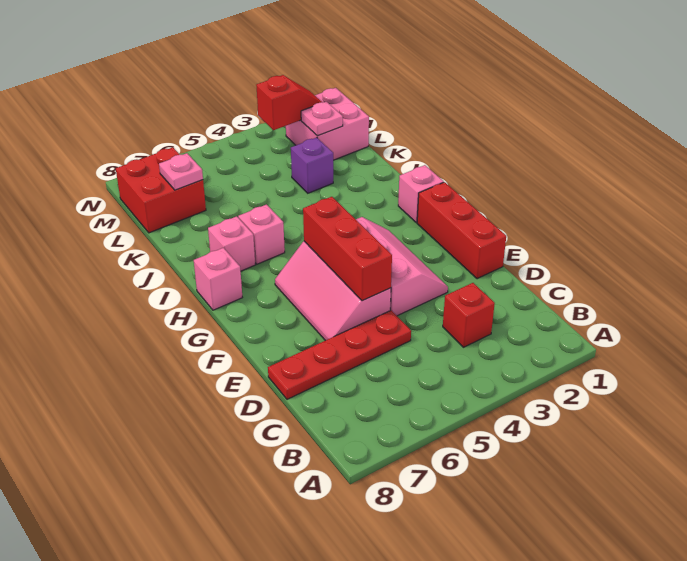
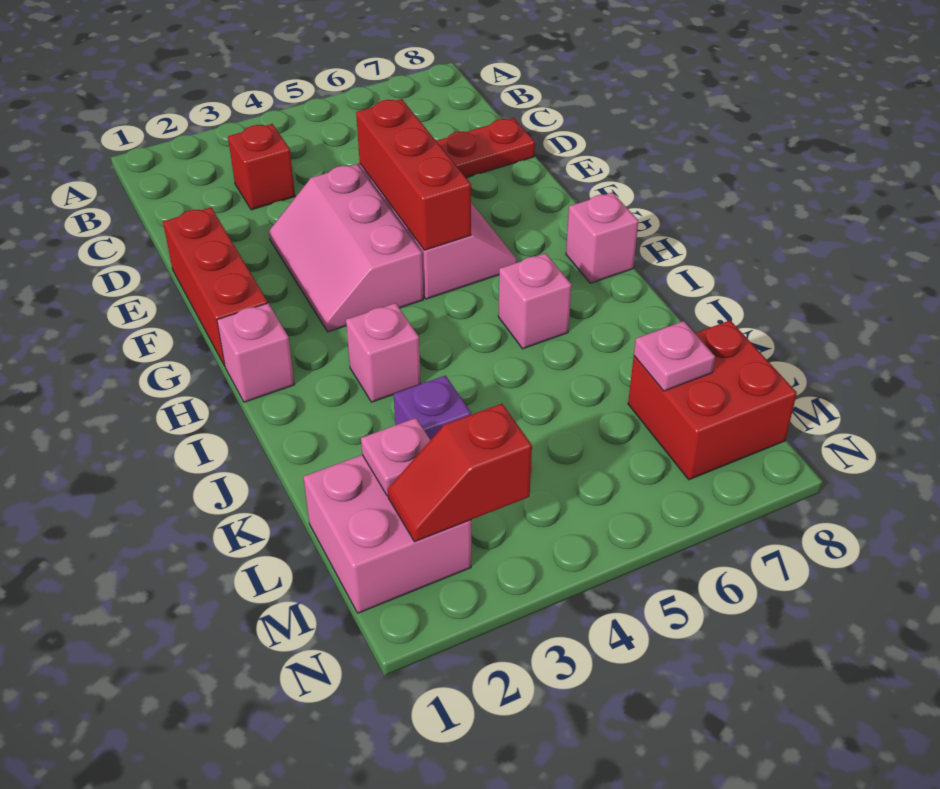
pink 1x1 brick [208,216,255,271] -> pink 1x1 brick moved to [346,303,421,402]

